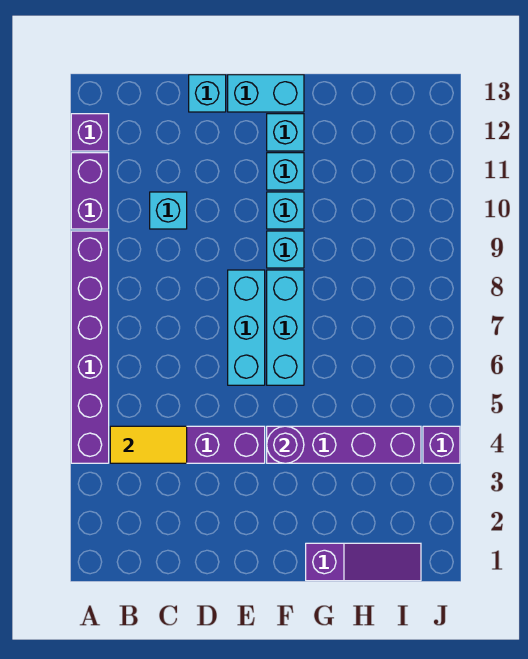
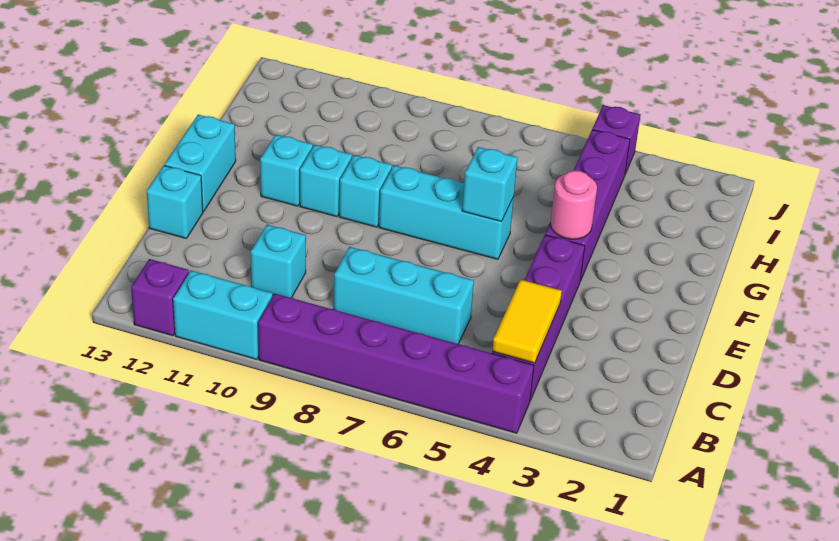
purple 1x2 brick [71,153,109,229] -> cyan 1x2 brick [173,271,273,359]
cyan 1x3 brick [228,270,265,385] -> cyan 1x3 brick moved to [334,247,474,344]
purple 1x1 round brick [267,426,304,463] -> pink 1x1 round brick [551,171,597,239]
cyan 1x1 brick [267,114,304,151] -> cyan 1x1 brick moved to [462,147,518,222]
purple 1x3 slope [306,543,421,581] -> none

